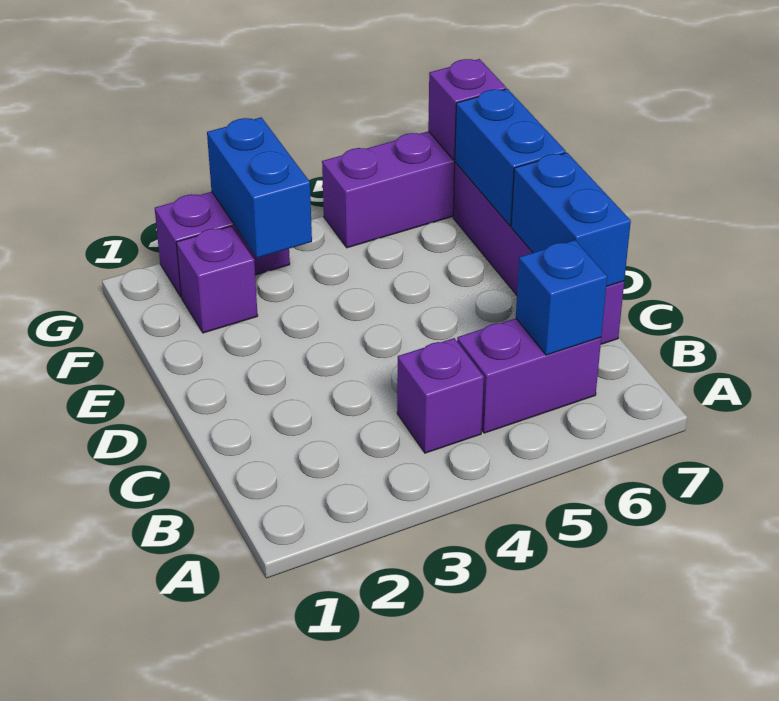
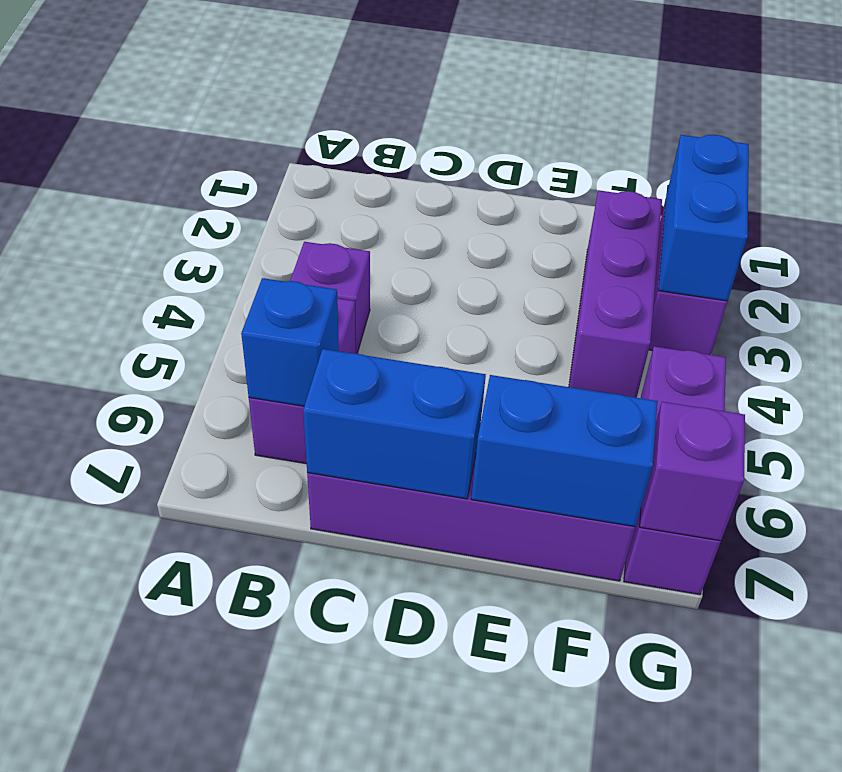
purple 1x1 brick [176,226,258,333] -> purple 1x3 brick [569,190,662,398]
blue 1x2 brick [207,117,312,258] -> blue 1x2 brick turned to [658,135,749,301]

